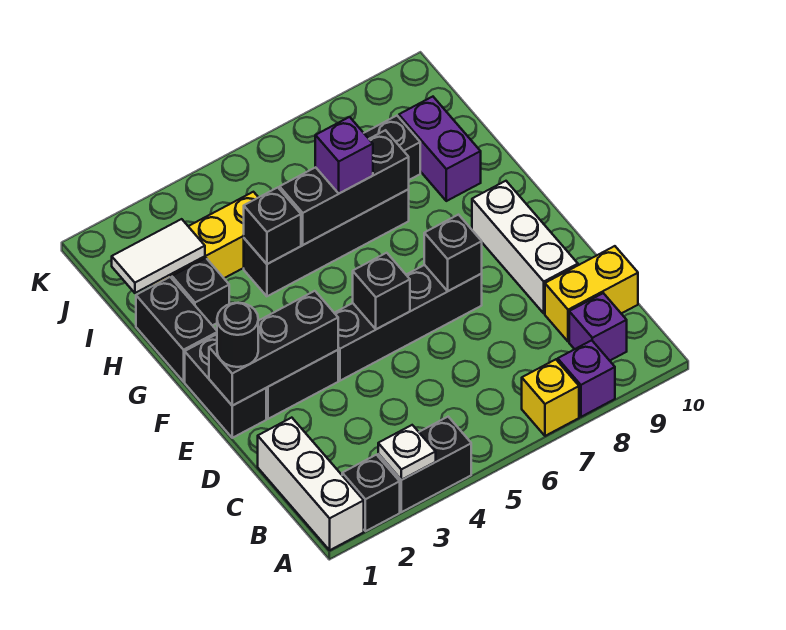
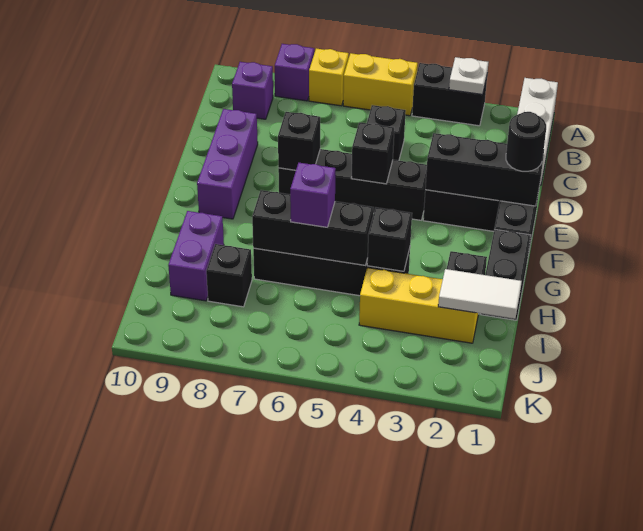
black 1x1 brick [342,455,400,531] -> black 1x1 brick moved to [367,105,406,160]
yellow 1x2 brick [545,246,638,342] -> yellow 1x2 brick moved to [343,53,418,116]
white 1x3 brick [472,181,578,313] -> purple 1x3 brick [197,109,258,219]

